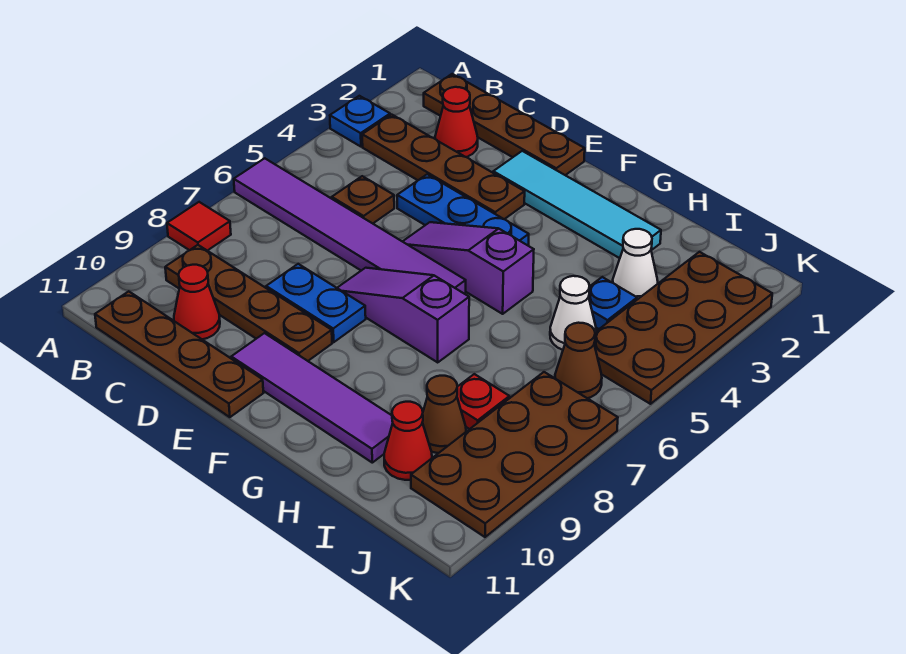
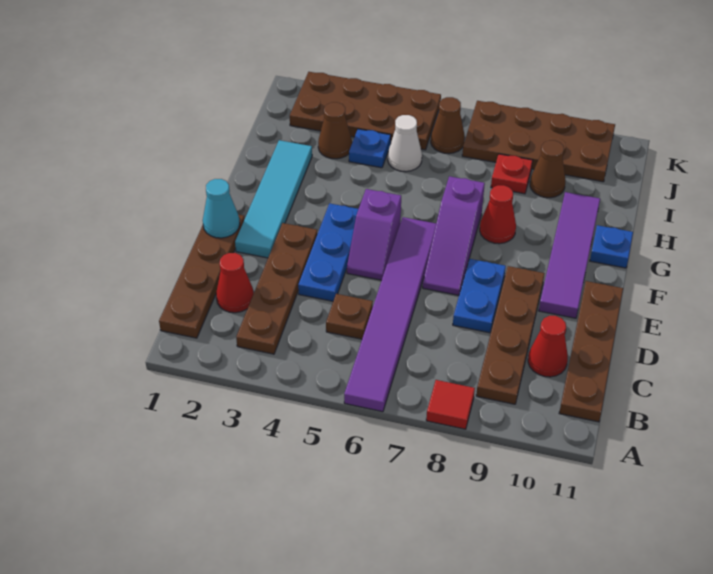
blue 1x1 plate [330,96,390,147] -> blue 1x1 plate moved to [590,225,633,268]
none -> cyan 1x1 cone [203,179,240,238]
purple 1x3 slope [402,222,534,314] -> purple 1x2 slope [347,189,401,280]
white 1x1 cone [613,229,658,300] -> brown 1x1 cone [318,102,352,159]
red 1x1 cone [384,402,432,480] -> red 1x1 cone moved to [480,185,516,244]

